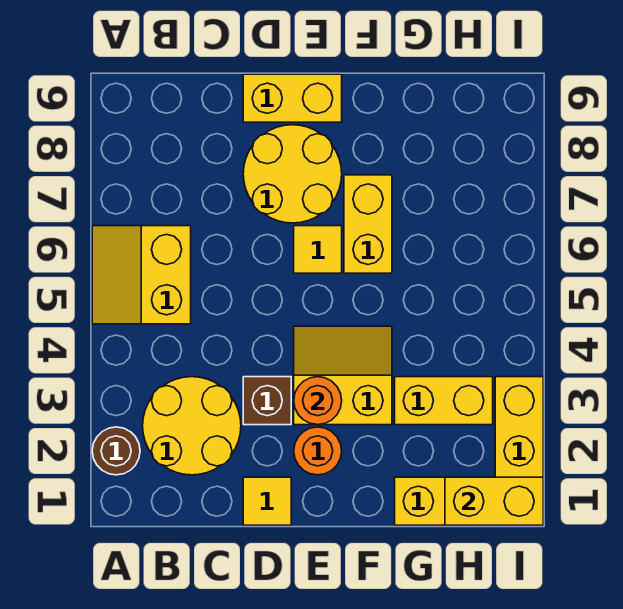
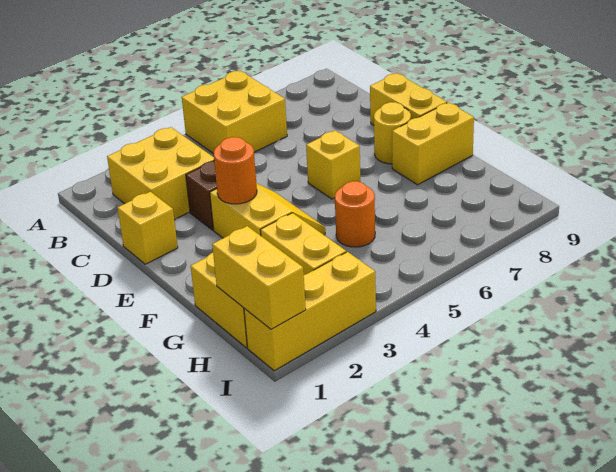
brown 1x1 round brick [92,427,140,475] -> none
yellow 2x2 slope [92,226,191,324] -> yellow 2x2 brick [182,71,287,153]
yellow 2x2 round brick [143,377,241,475] -> yellow 2x2 brick [107,127,214,220]
yellow 1x1 tile [243,477,291,525] -> yellow 1x1 brick [118,192,178,264]
yellow 2x2 round brick [243,125,342,223] -> yellow 1x1 round brick [374,102,411,164]
orange 1x1 round brick [294,427,342,475] -> orange 1x1 round brick moved to [335,181,375,247]
yellow 1x1 tile [294,226,342,273] -> yellow 1x1 brick [306,131,361,199]
yellow 1x2 brick [344,175,392,273] -> yellow 1x2 brick moved to [392,102,474,185]

